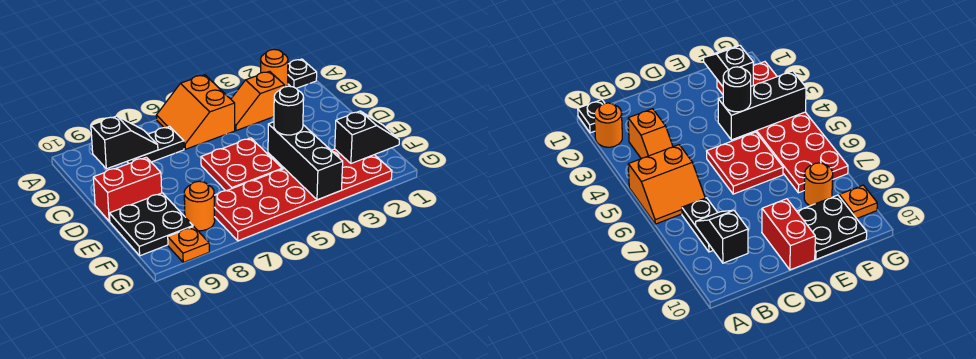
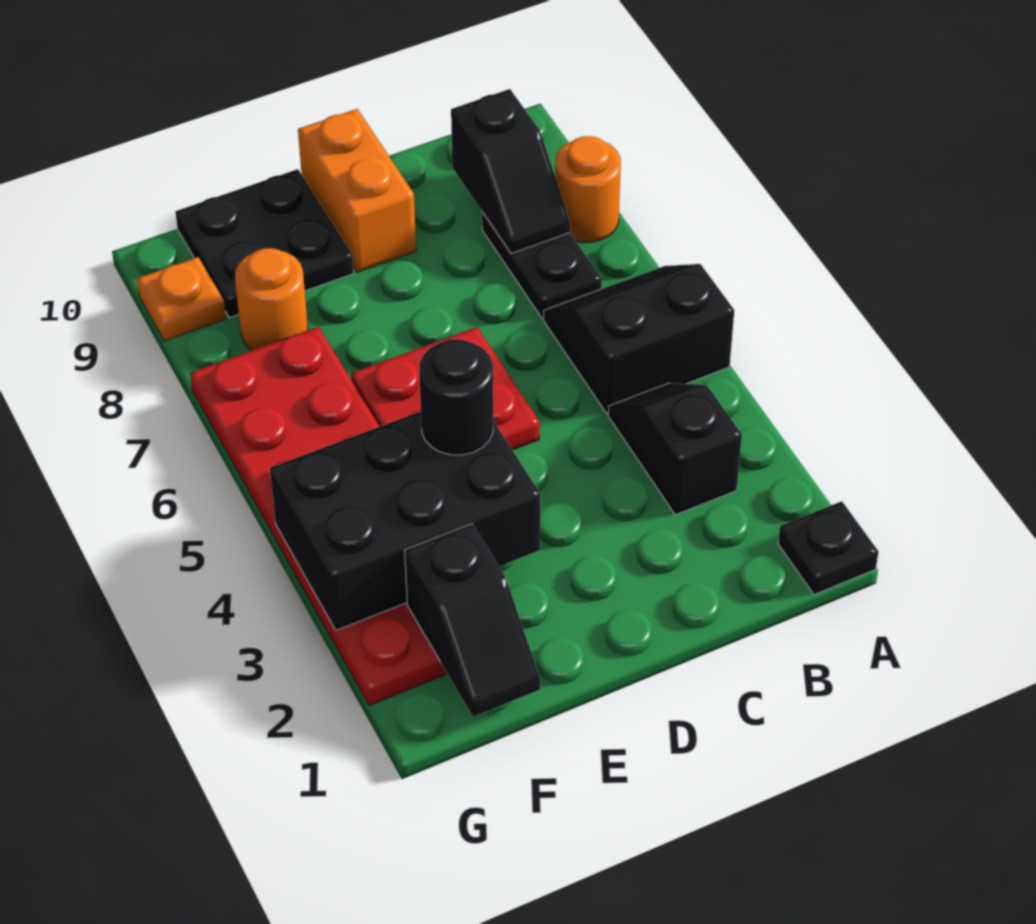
orange 1x1 round brick [261,50,288,87] -> orange 1x1 round brick moved to [555,136,621,242]
orange 2x2 slope [156,75,235,149] -> black 2x2 slope [544,264,734,414]
orange 1x2 slope [231,71,284,131] -> black 1x2 slope [608,383,742,515]
red 1x2 brick [93,157,162,221] -> orange 1x2 brick [298,109,416,272]
black 1x3 brick [268,122,343,200] -> black 2x3 brick [270,411,540,630]

